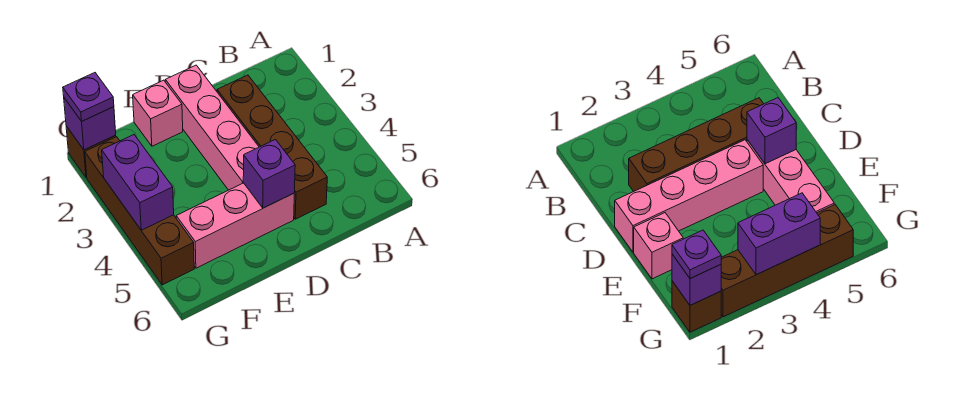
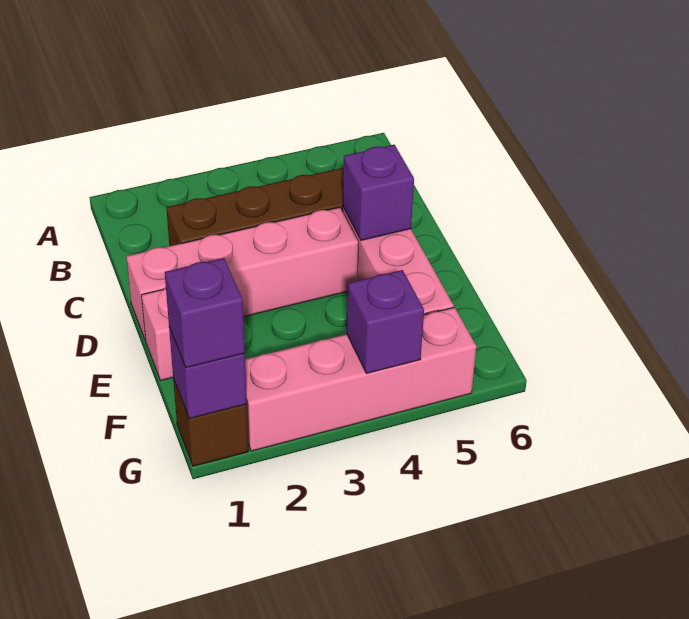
purple 1x1 plate [63,73,114,121] -> purple 1x1 brick [165,258,245,368]
brown 1x4 brick [85,137,194,285] -> pink 1x4 brick [245,307,476,451]
purple 1x2 brick [102,135,174,230] -> purple 1x1 brick [347,270,424,373]

